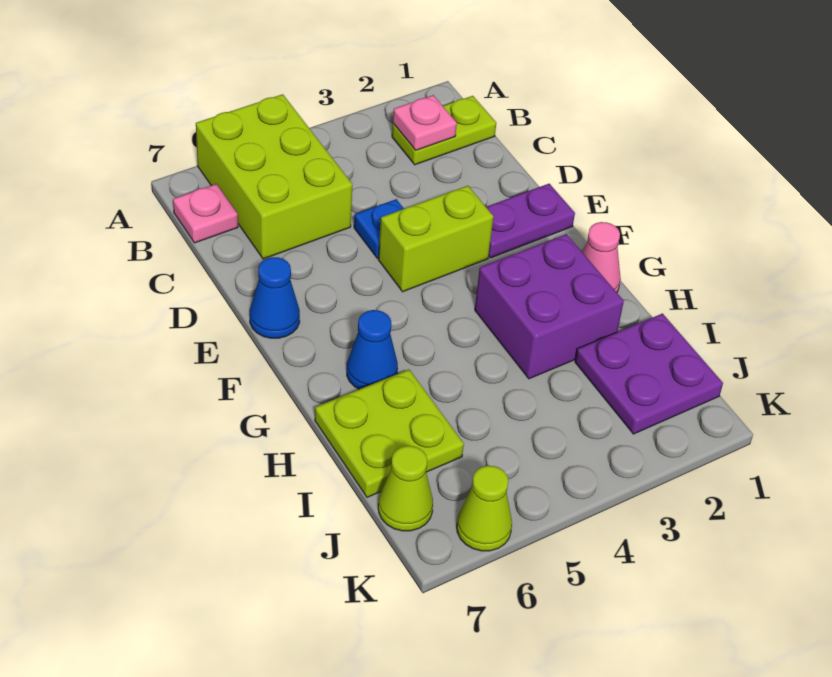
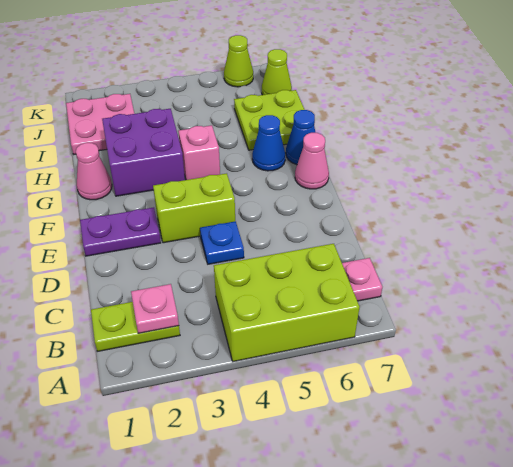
lime 2x3 brick [196,94,352,259] -> lime 2x3 brick turned to [214,244,360,362]
blue 1x1 cone [250,257,300,338] -> blue 1x1 cone moved to [286,110,316,165]
none -> pink 1x1 cone [295,133,329,189]
none -> pink 1x1 brick [178,125,220,180]
purple 2x2 plate [575,314,723,434] -> pink 2x2 plate [66,94,134,154]

